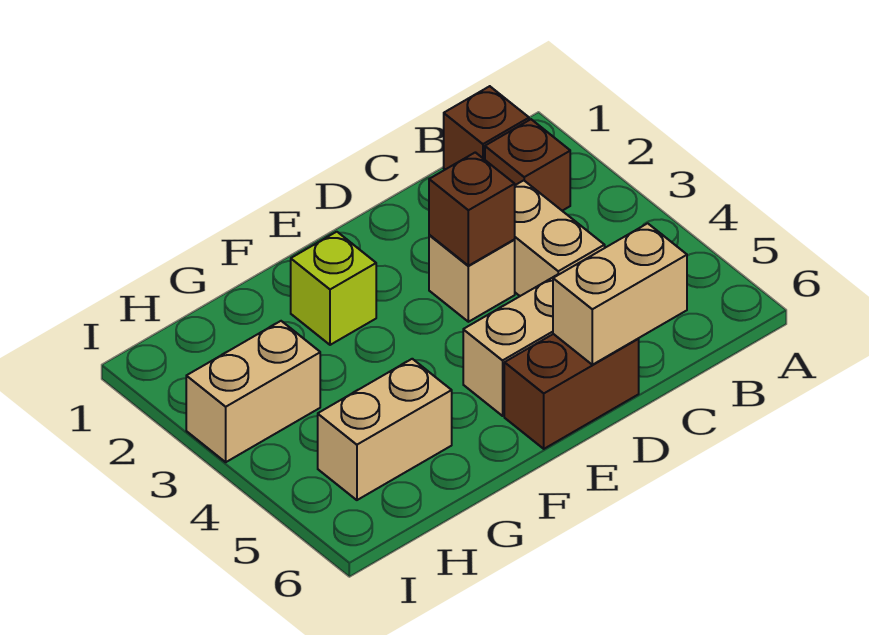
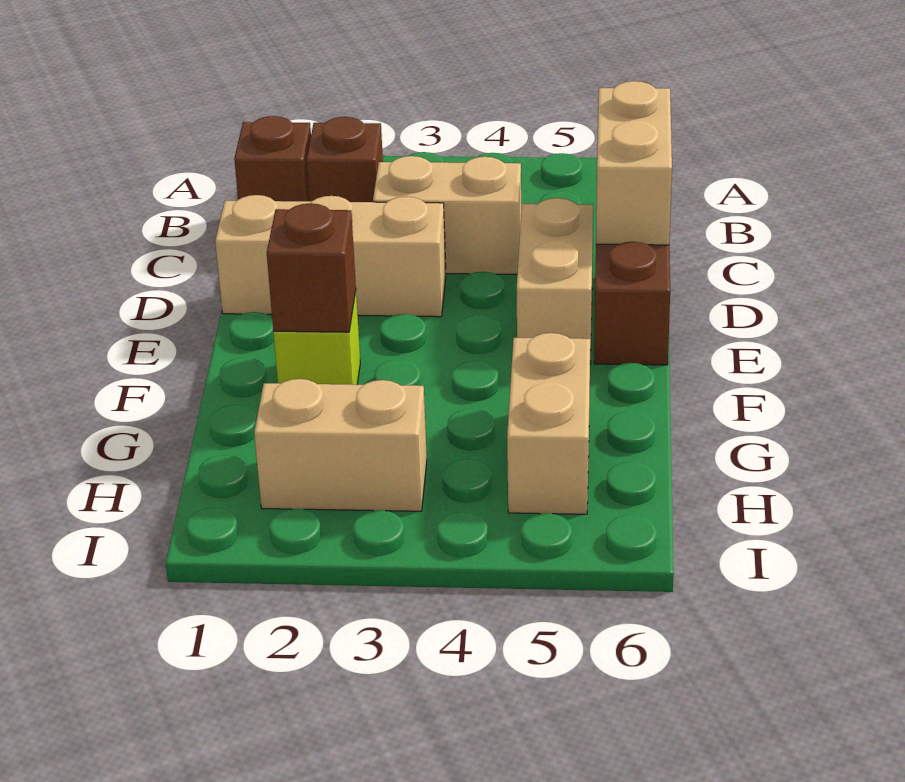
tan 1x1 brick [429,235,515,322] -> tan 1x3 brick [215,195,446,317]
brown 1x1 brick [429,152,515,266] -> brown 1x1 brick moved to [267,203,356,332]
tan 1x2 brick [186,321,320,462] -> tan 1x2 brick turned to [254,379,427,511]

